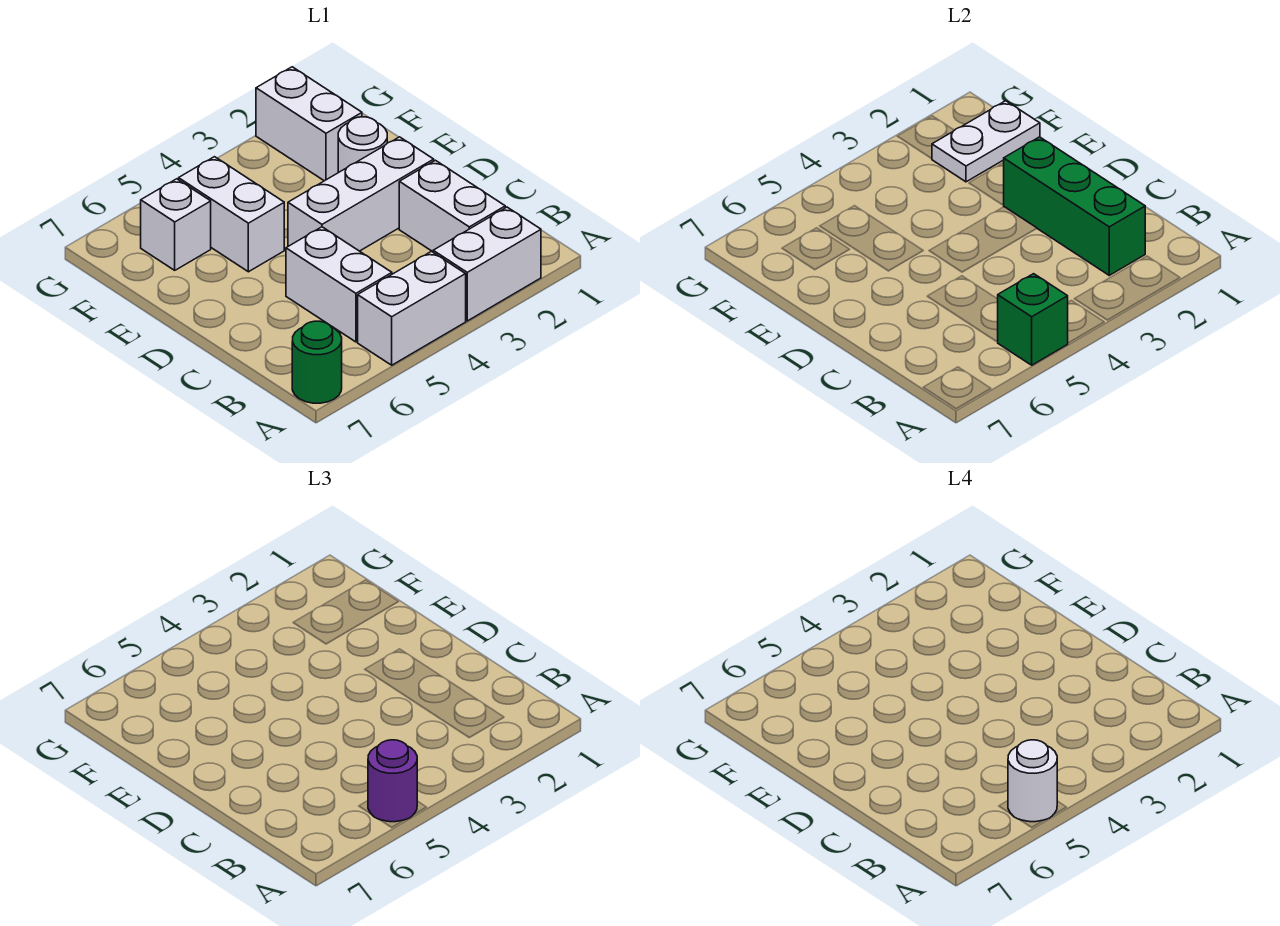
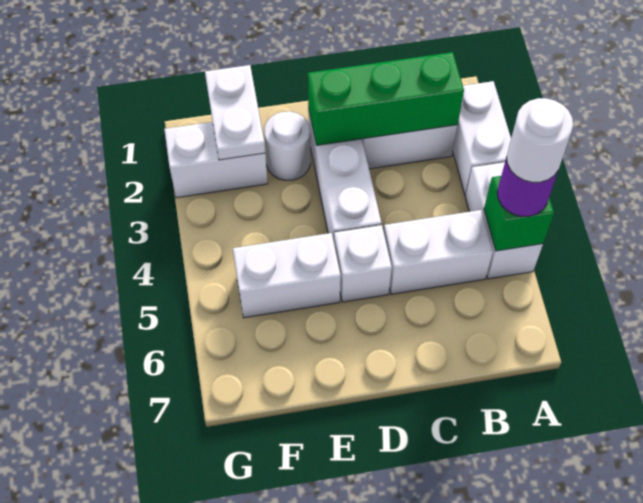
green 1x1 round brick [292,321,342,403] -> none
white 1x1 brick [141,179,211,270] -> white 1x1 brick moved to [334,225,392,302]

